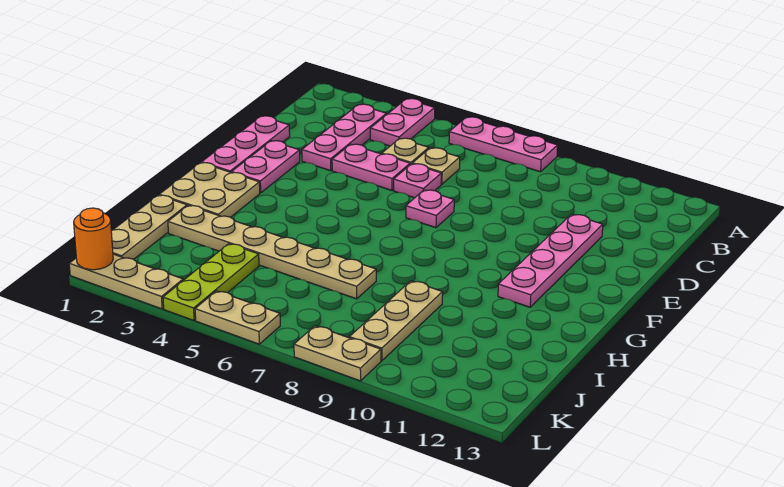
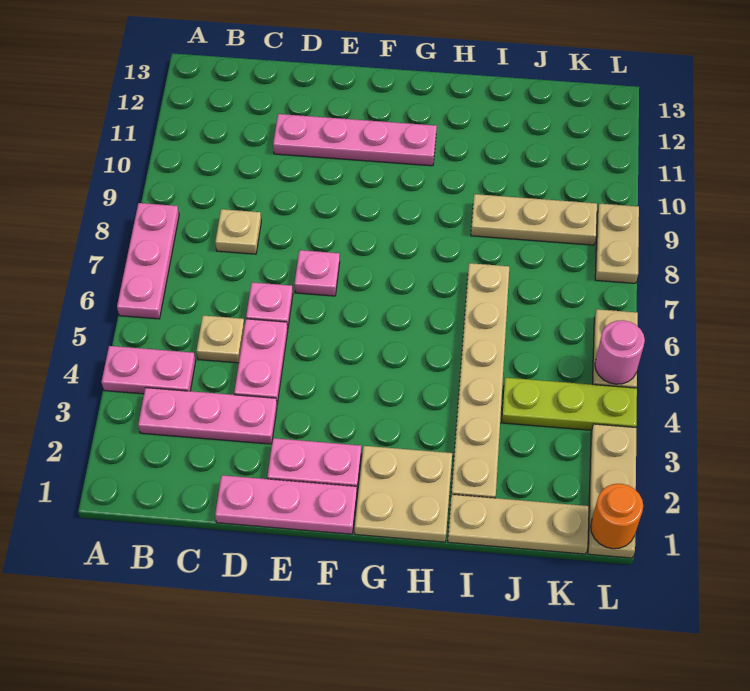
tan 1x1 plate [413,148,460,184] -> tan 1x1 plate moved to [215,209,261,254]
none -> pink 1x1 round brick [595,320,645,384]

